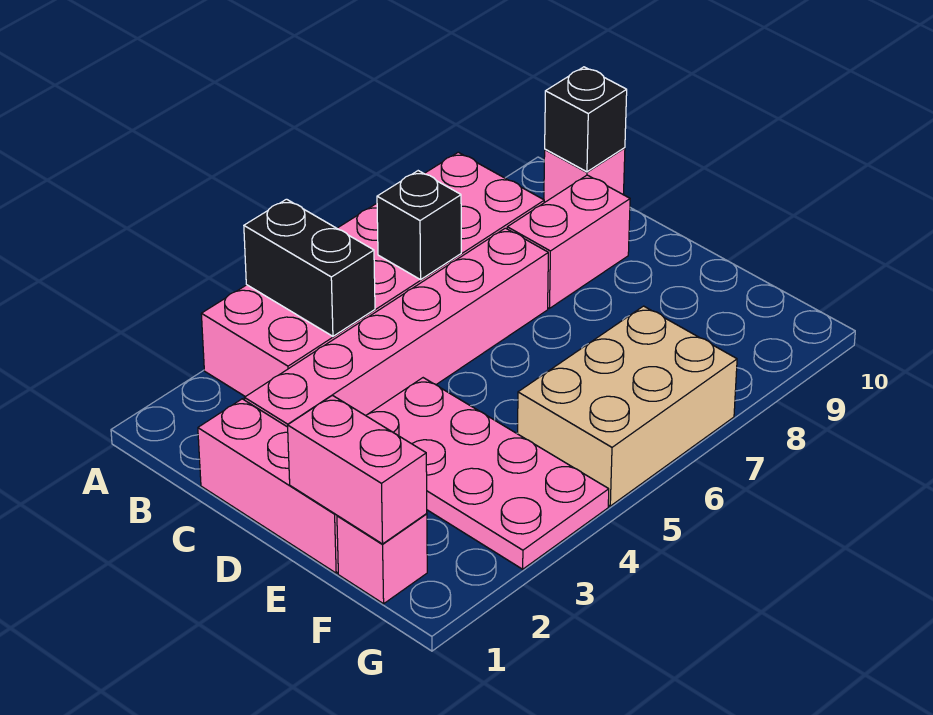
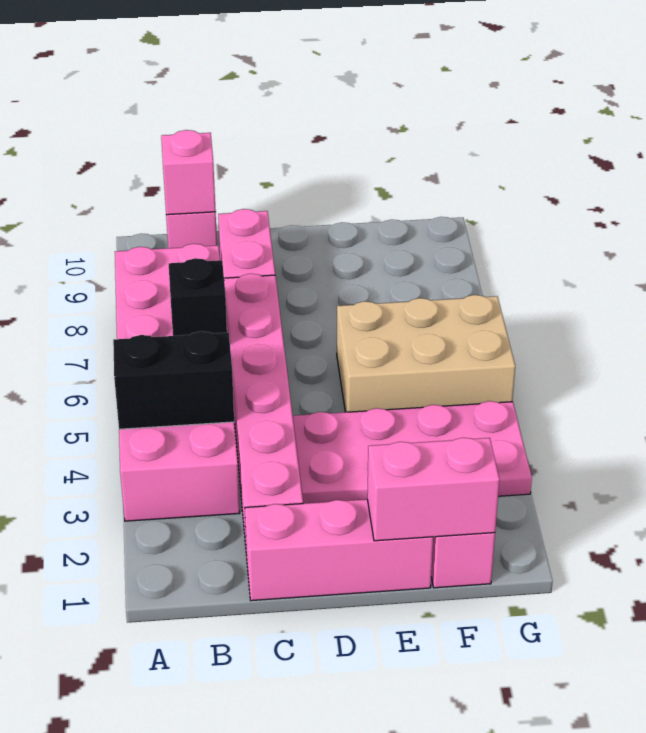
black 1x1 brick [545,67,627,172] -> pink 1x1 brick [161,130,216,215]
tan 2x3 brick [518,306,737,506] -> tan 2x3 brick turned to [337,295,515,412]

